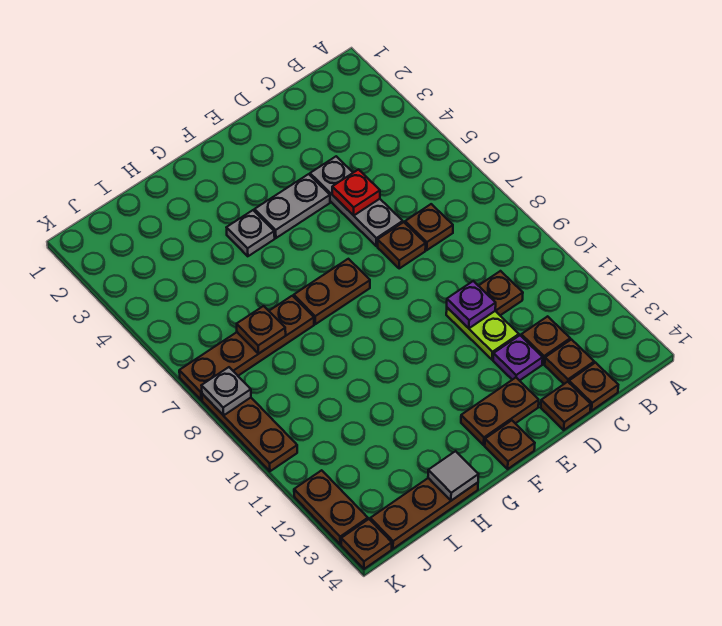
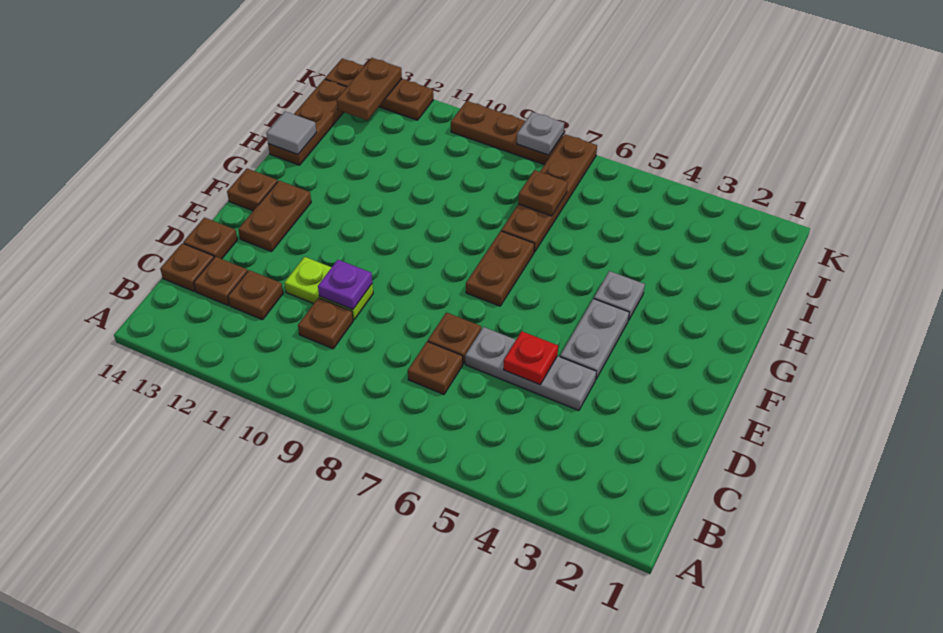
purple 1x1 plate [493,335,543,381] -> none
none -> brown 1x2 plate [337,58,402,120]

